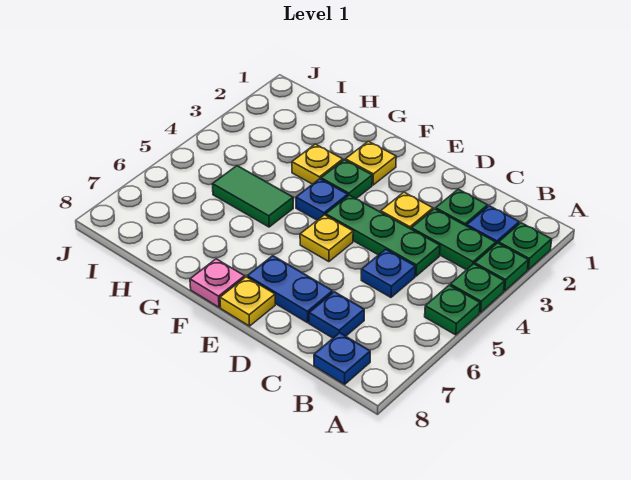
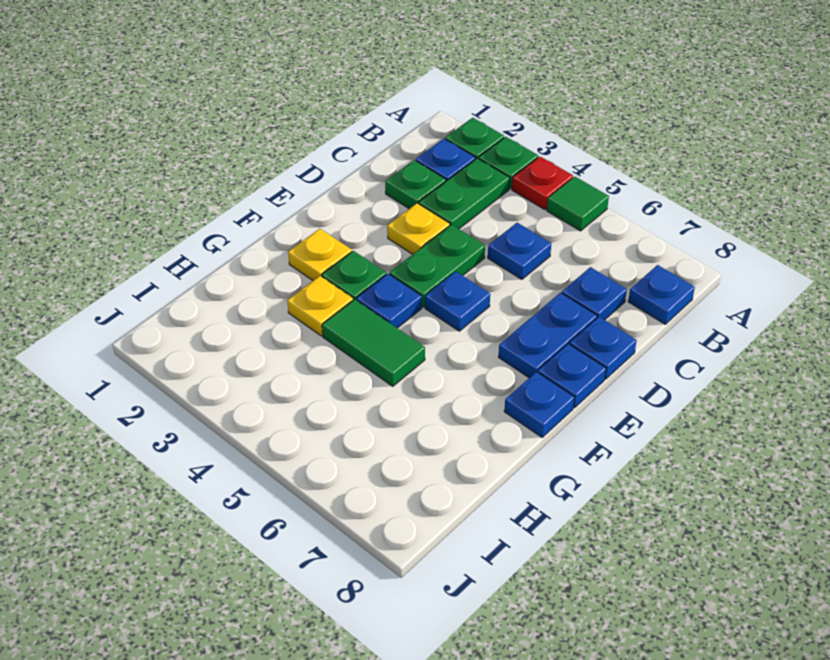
green 1x1 plate [450,264,505,313] -> red 1x1 plate [512,156,573,210]
green 1x1 plate [425,285,480,335] -> green 1x1 tile [547,177,609,231]
green 1x3 plate [326,195,440,276] -> green 1x2 plate [390,224,485,307]
none -> blue 1x1 plate [570,317,637,379]
yellow 1x1 plate [300,215,353,262] -> blue 1x1 plate [425,271,490,331]
yellow 1x1 plate [220,277,275,326] -> blue 1x1 plate [538,344,606,408]
pink 1x1 plate [190,259,245,307] -> blue 1x1 plate [504,372,574,437]
green 1x2 tile [212,166,293,227] -> green 1x2 tile turned to [322,299,425,386]

